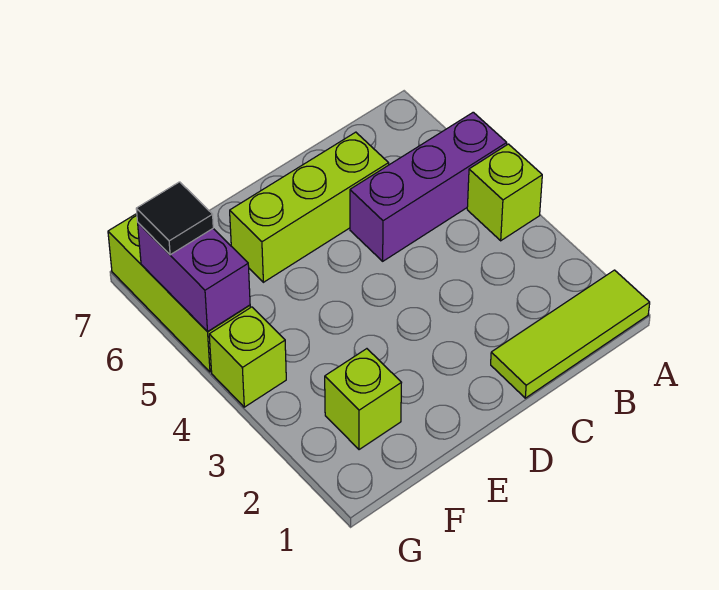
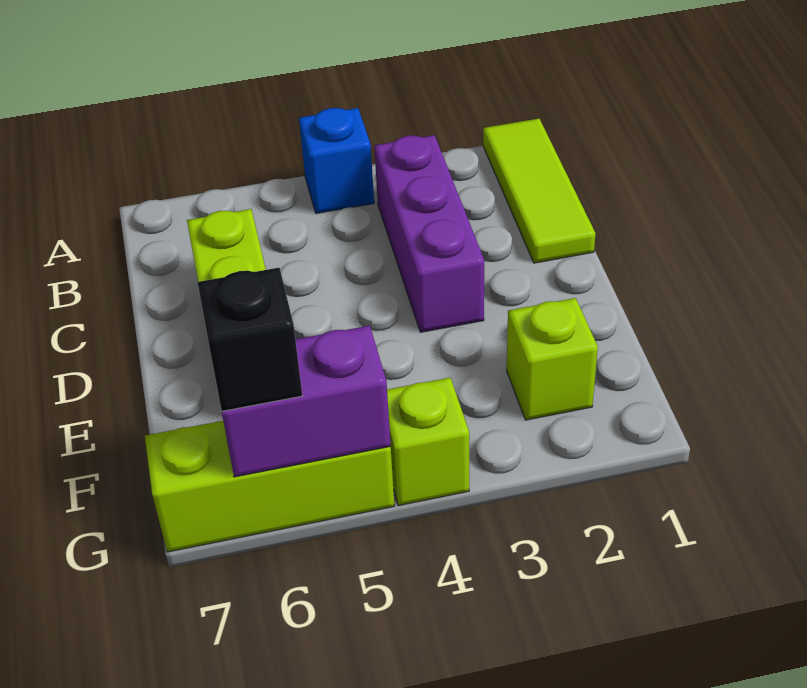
lime 1x1 brick [467,144,542,241] -> blue 1x1 brick [299,108,374,213]
purple 1x3 brick [350,112,507,261] -> purple 1x3 brick moved to [374,135,484,332]
black 1x1 tile [136,182,213,255] -> black 1x1 brick [198,268,303,411]

